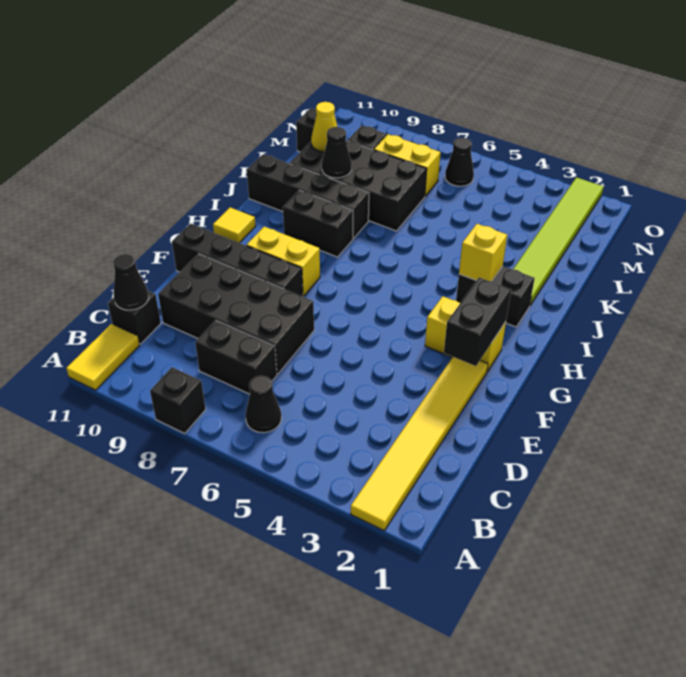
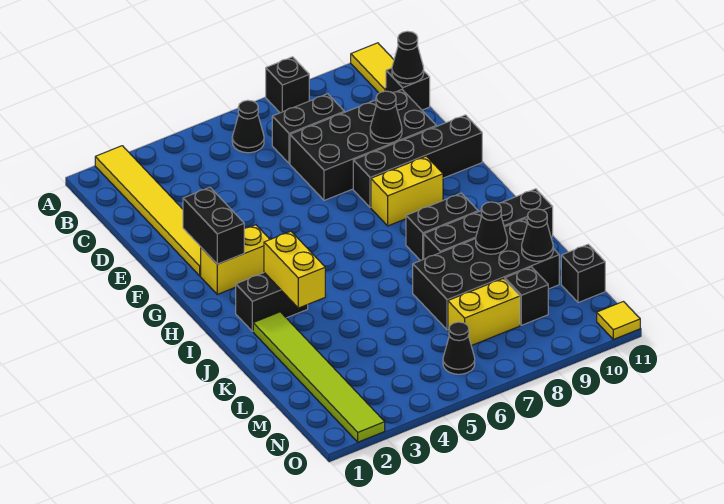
none -> black 1x1 cone [370,91,402,143]
yellow 1x1 tile [213,207,256,243] -> yellow 1x1 tile moved to [597,302,640,339]
yellow 1x1 brick [459,224,507,281] -> yellow 1x2 brick [264,231,325,308]
yellow 1x1 cone [311,102,337,152] -> black 1x1 cone [522,209,553,261]

